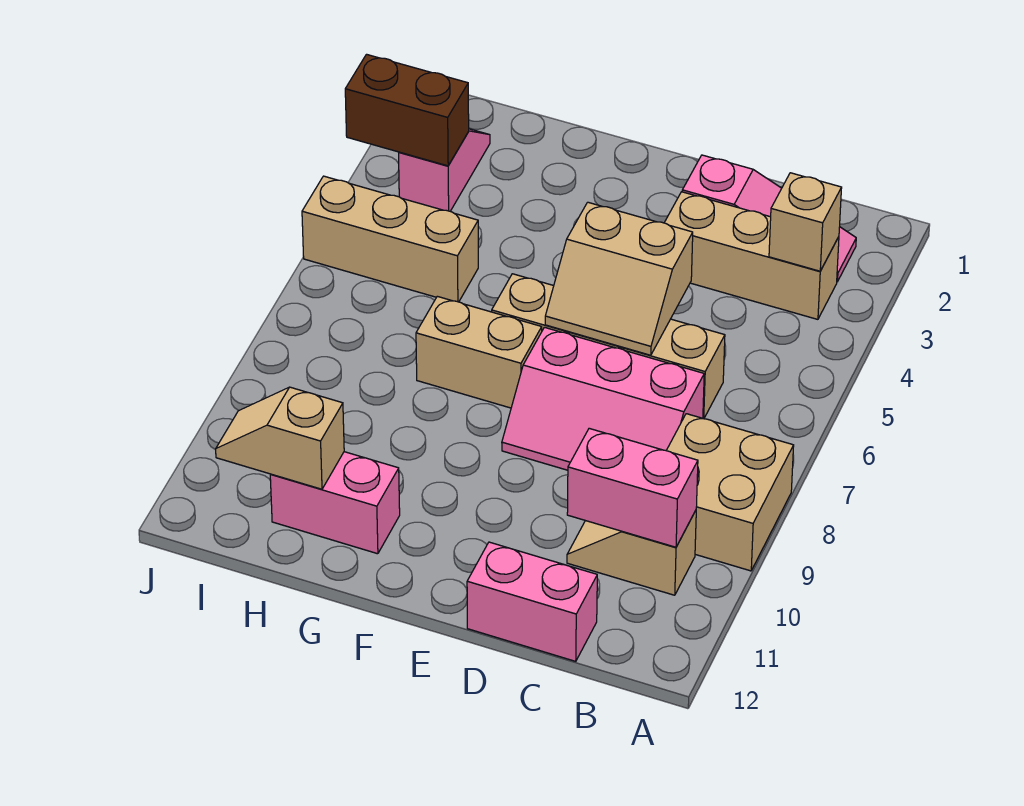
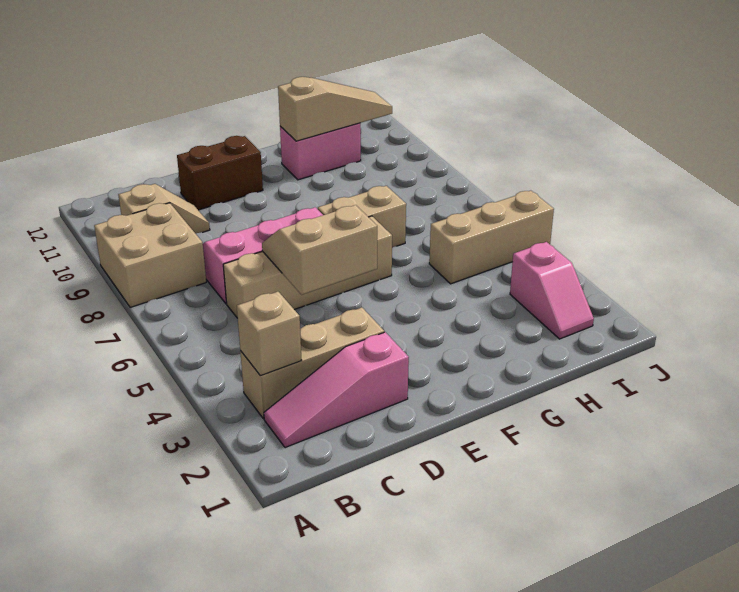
pink 1x2 brick [567,428,698,547] -> none
pink 1x2 brick [467,542,597,661] -> none
tan 1x2 slope [216,387,344,489] -> tan 1x3 slope [278,77,392,141]
brown 1x2 brick [345,54,469,166] -> brown 1x2 brick moved to [177,136,263,210]

